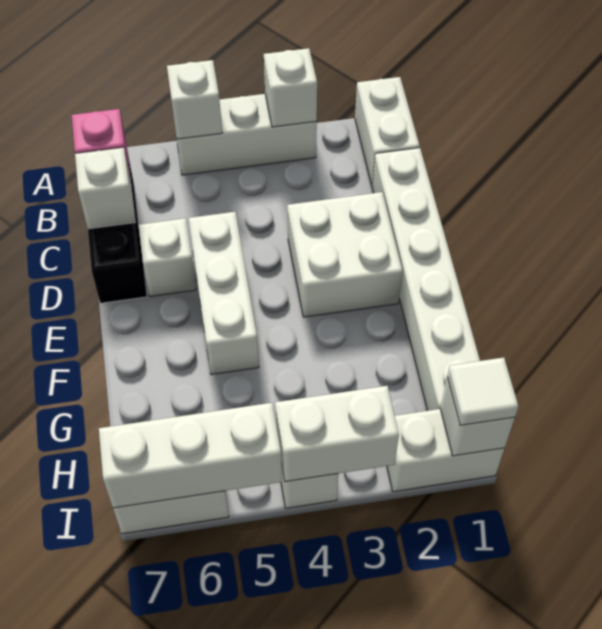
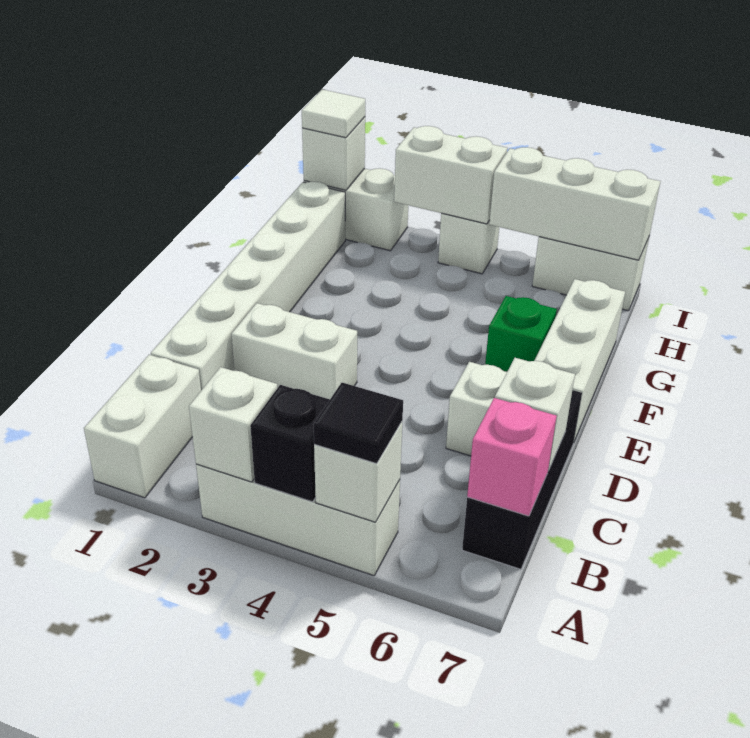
none -> black 1x1 brick [250,385,330,502]
none -> black 1x1 tile [314,383,403,464]
white 2x2 brick [287,192,403,317] -> white 1x2 brick [231,303,357,399]
white 1x3 brick [188,212,259,374] -> white 1x3 brick moved to [534,279,625,443]
none -> green 1x1 brick [485,296,557,372]

